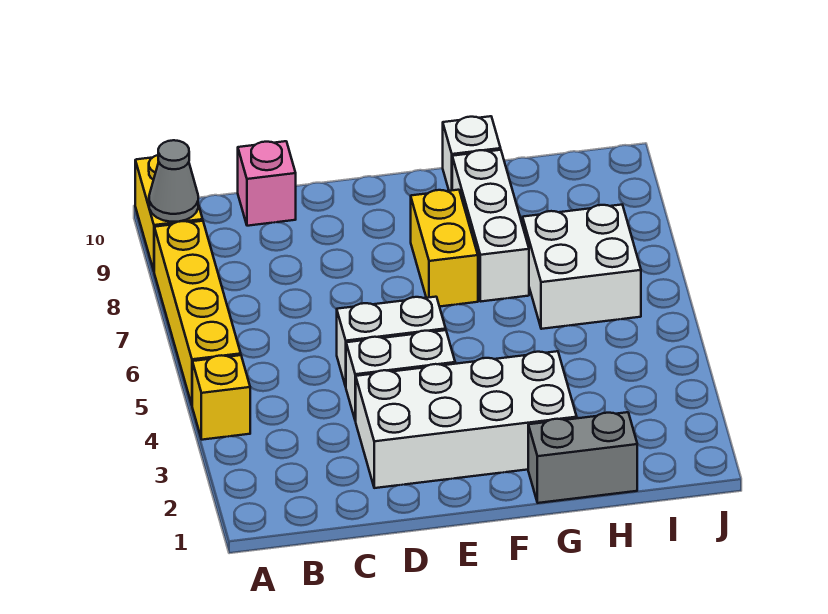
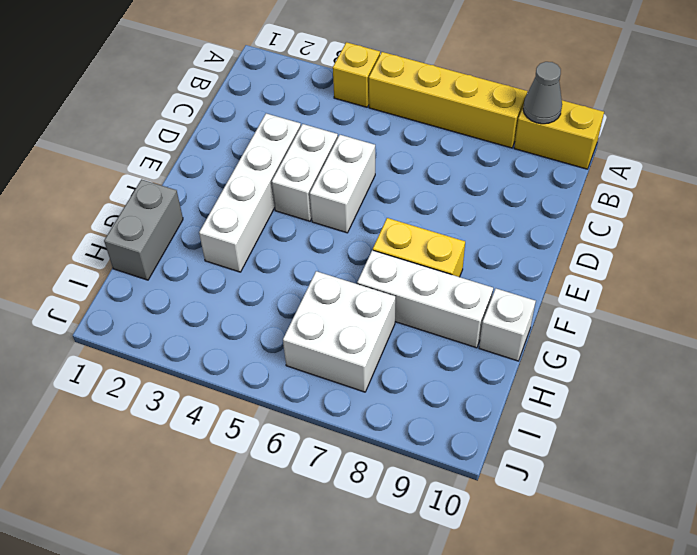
pink 1x1 brick [238,141,296,226] -> none
white 2x4 brick [356,351,577,488] -> white 1x4 brick [199,113,301,272]

